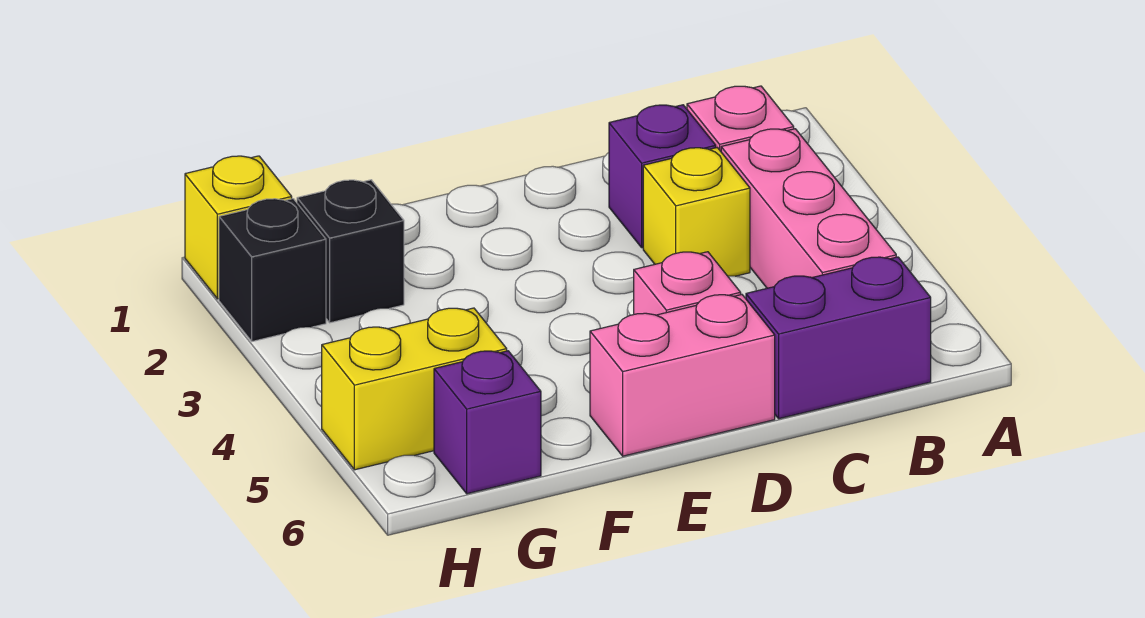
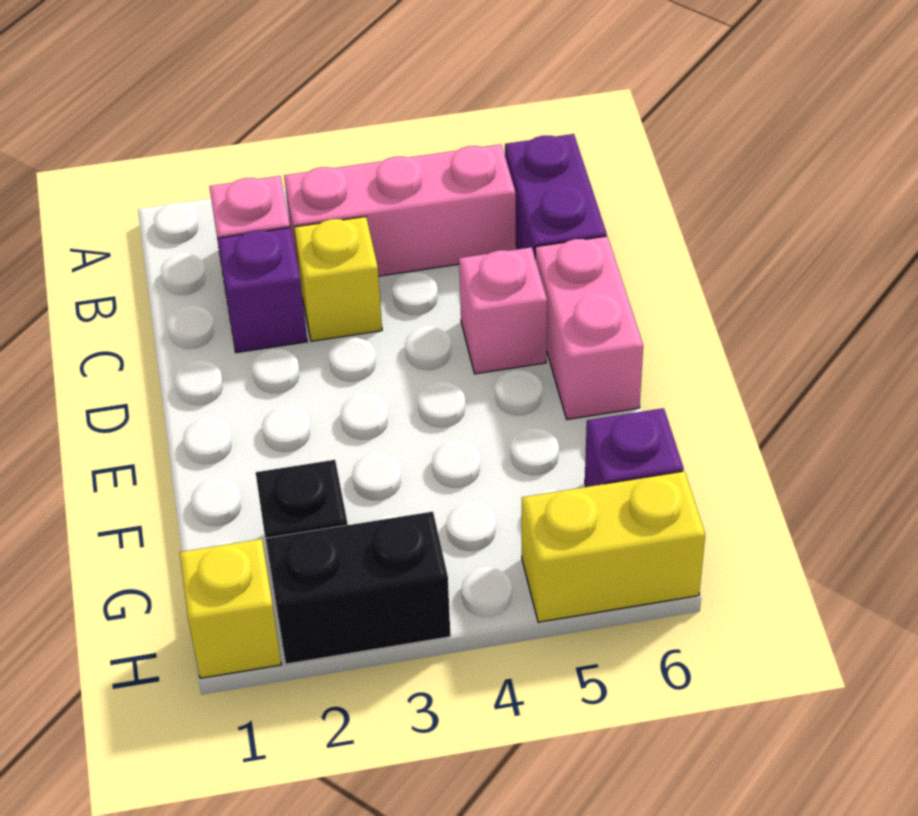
yellow 1x2 brick [322,308,507,470] -> yellow 1x2 brick turned to [522,471,705,622]
black 1x1 brick [219,199,326,341] -> black 1x2 brick [266,512,451,664]

